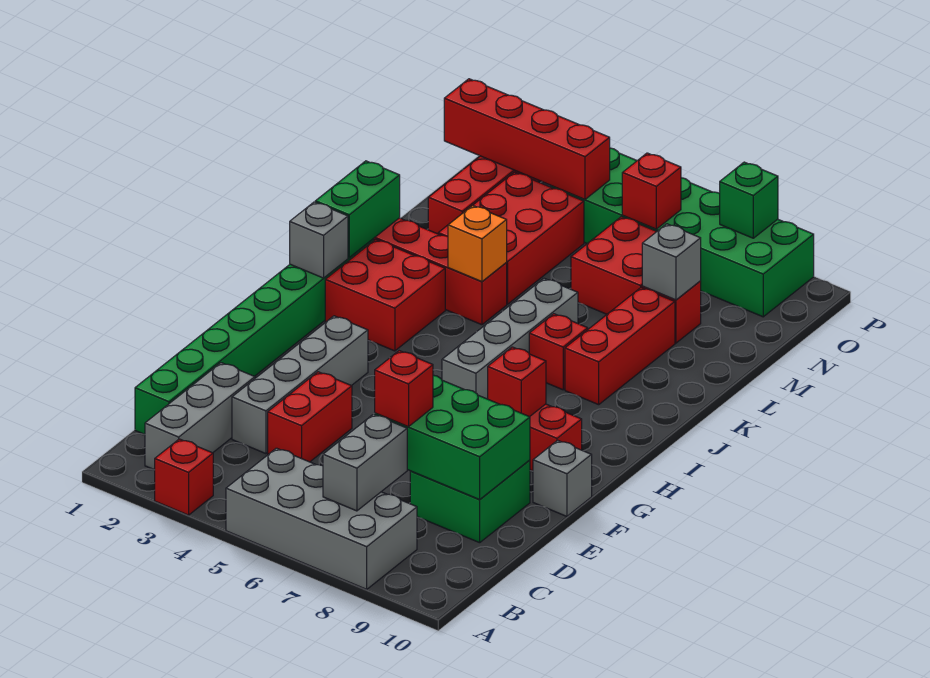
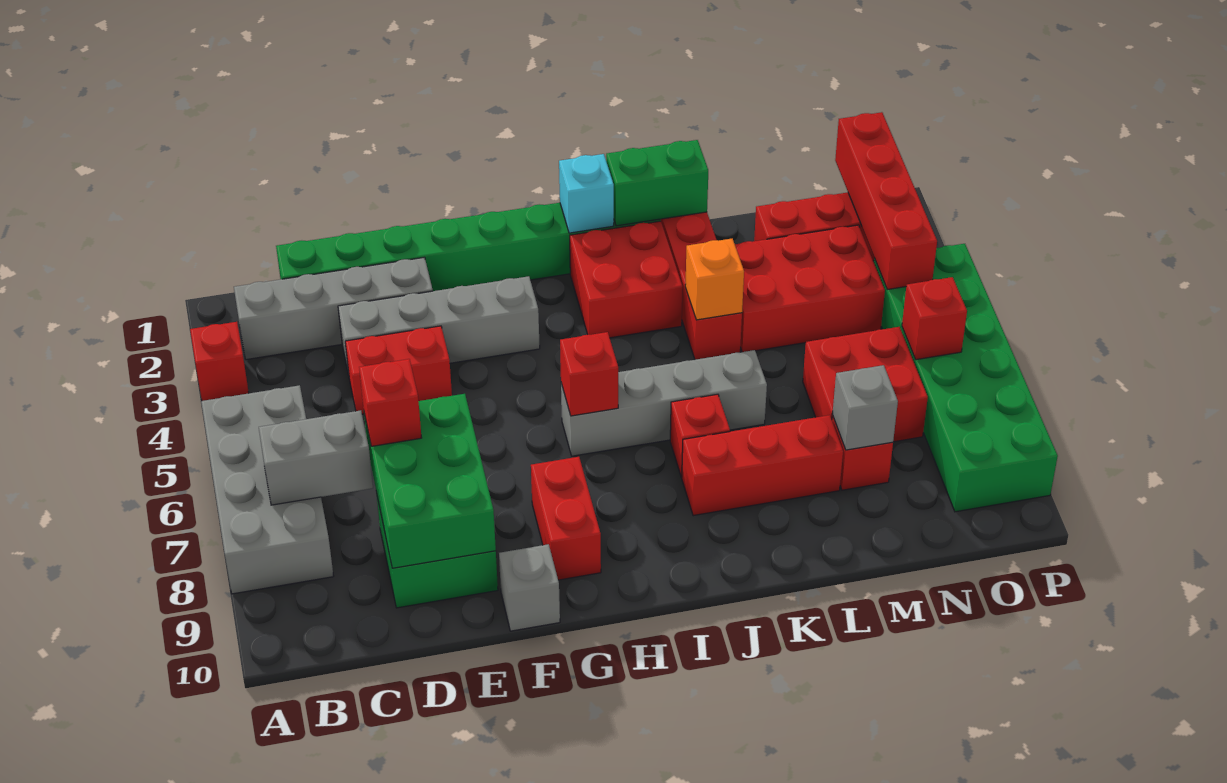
grey 1x3 brick [145,363,255,470] -> grey 1x4 brick [234,257,433,360]
red 1x1 brick [488,347,546,417] -> red 1x1 brick moved to [560,332,618,416]
grey 1x1 brick [290,202,348,278] -> cyan 1x1 brick [559,154,614,233]
green 1x1 brick [720,162,778,238] -> none

